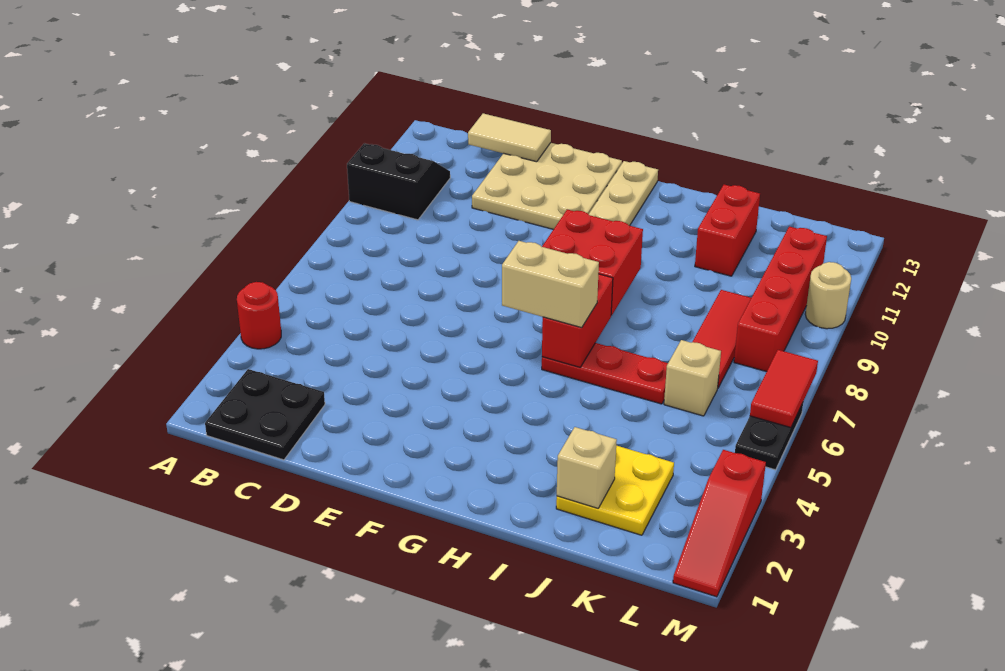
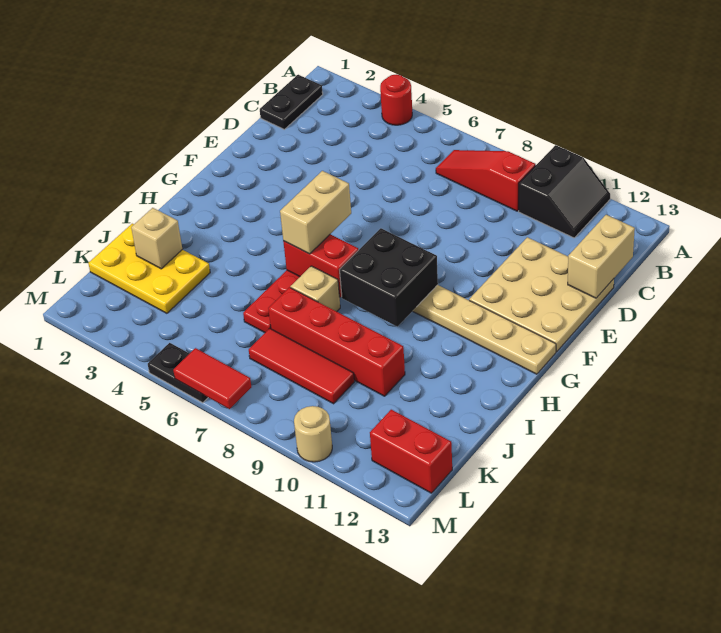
black 2x2 plate [205,369,325,460] -> black 1x2 plate [260,75,323,129]
tan 1x2 tile [468,113,551,162] -> tan 1x2 brick [568,215,635,298]
red 2x2 brick [542,210,643,315] -> black 2x2 brick [339,228,438,326]
yellow 2x2 plate [556,446,674,535] -> yellow 2x3 plate [88,224,210,313]
red 1x2 brick [695,185,760,276] -> red 1x2 brick moved to [370,410,452,493]
tan 1x1 brick [664,340,721,416] -> tan 1x1 brick moved to [291,266,340,312]
red 1x4 brick [734,227,827,372] -> red 1x4 brick moved to [268,287,405,396]
red 1x3 slope [673,450,766,597] -> red 1x3 slope moved to [436,150,536,211]

